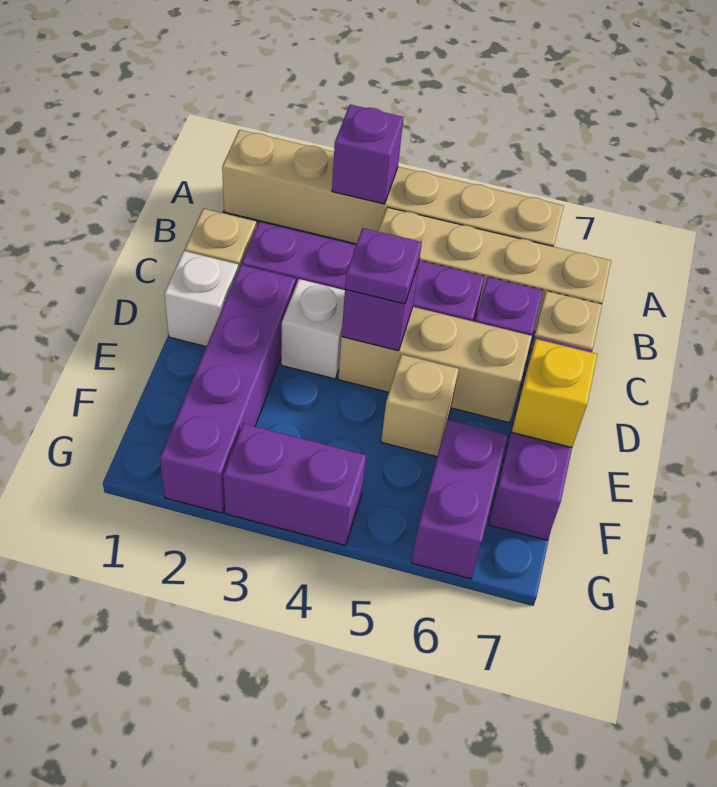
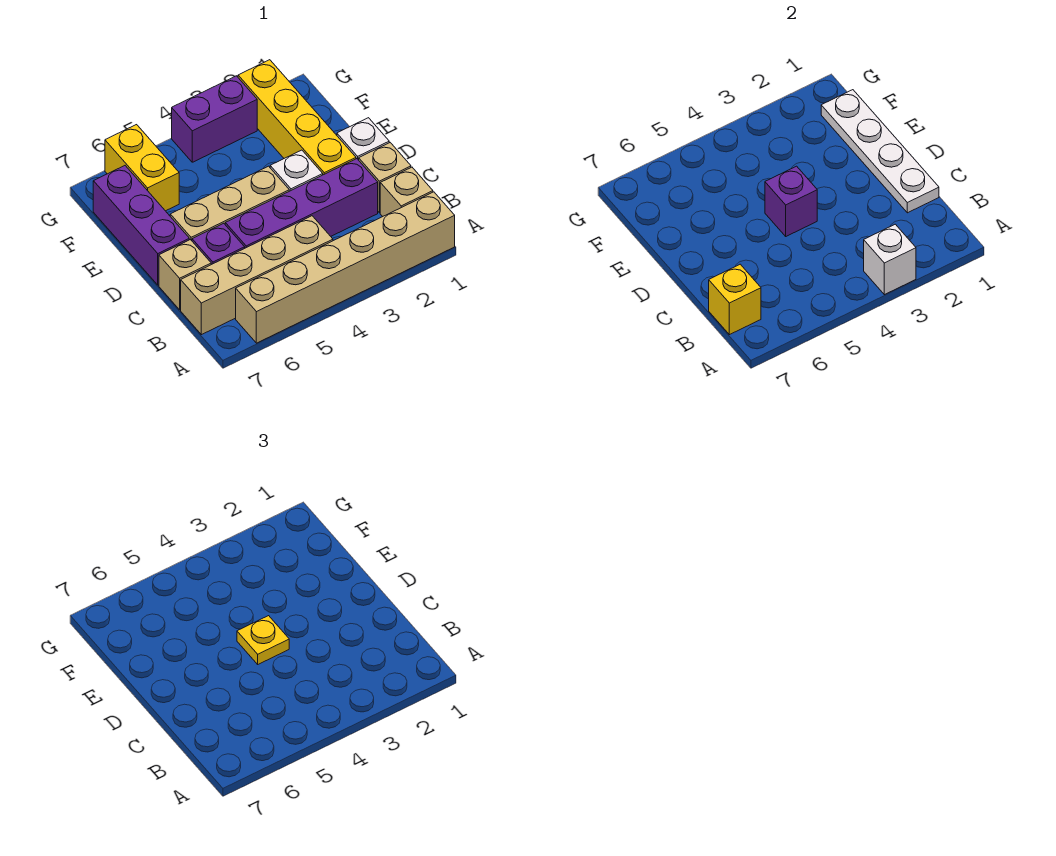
purple 1x1 brick [332,105,403,204] -> white 1x1 brick [864,224,916,295]
none -> white 1x4 plate [821,90,939,213]
purple 1x4 brick [160,265,296,513] -> yellow 1x4 brick [238,60,356,175]
purple 1x1 plate [345,228,422,304] -> yellow 1x1 plate [237,616,289,664]
tan 1x1 brick [381,354,459,457] -> tan 1x1 brick moved to [380,167,433,216]
yellow 1x1 brick [512,339,597,447] -> yellow 1x1 brick moved to [709,264,761,335]
purple 1x2 brick [412,420,508,579] -> yellow 1x2 brick [105,125,179,211]

